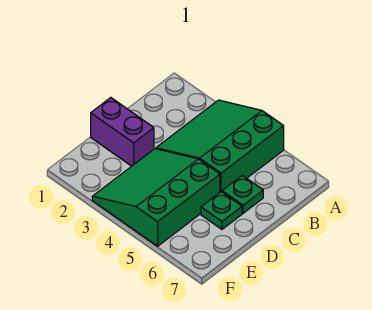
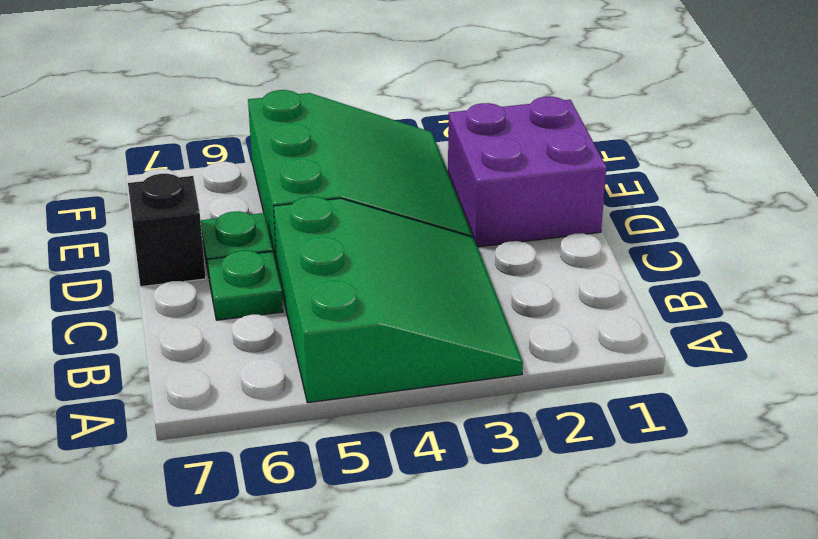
purple 1x2 brick [91,98,154,166] -> purple 2x2 brick [448,97,606,247]
none -> black 1x1 brick [128,174,206,287]

